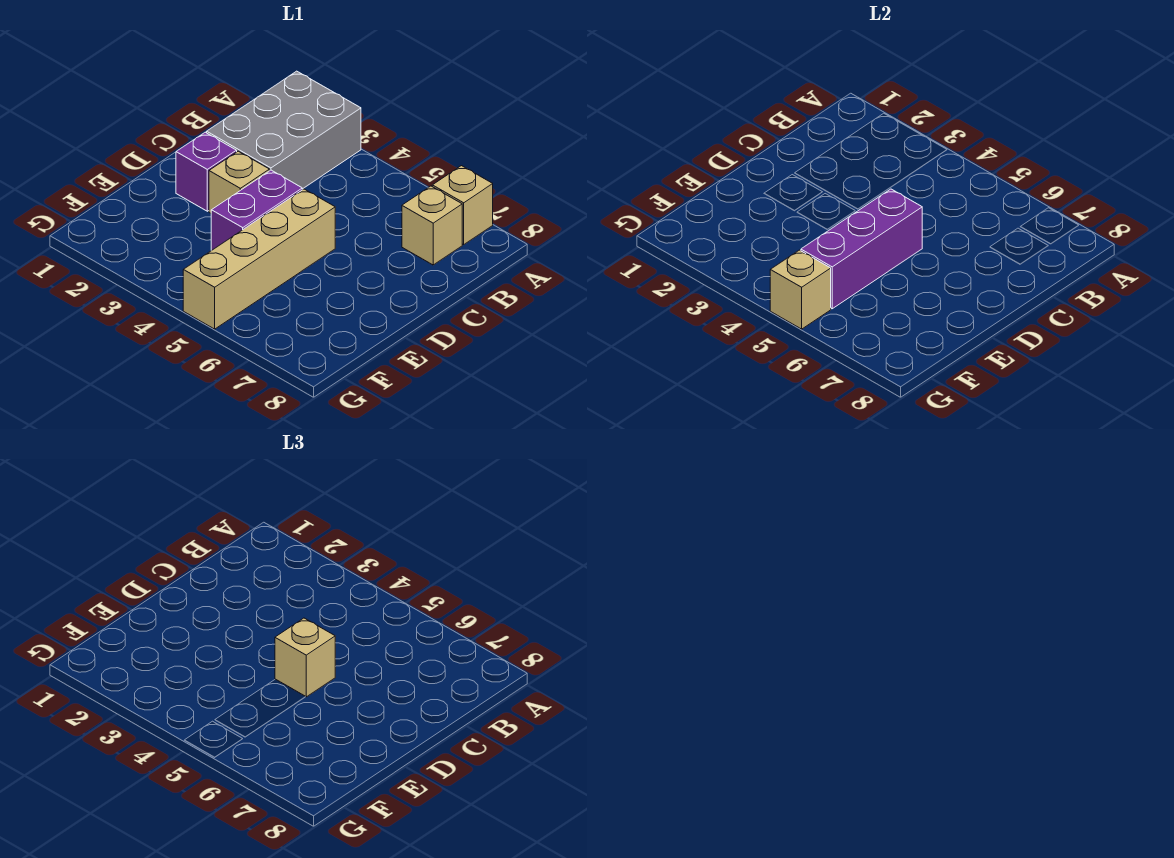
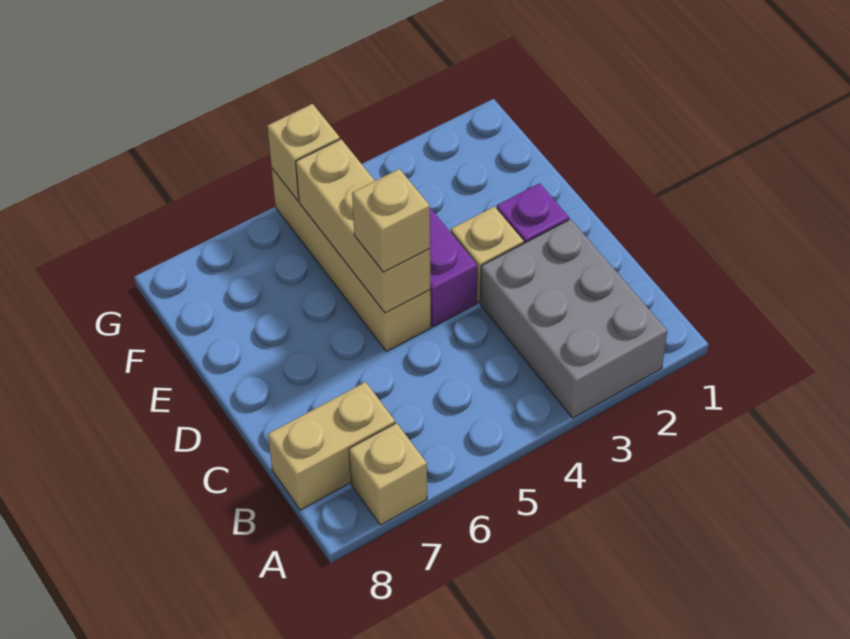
tan 1x1 brick [402,186,462,265] -> tan 1x2 brick [268,382,395,510]
purple 1x3 brick [801,189,922,309] -> tan 1x3 brick [296,139,430,313]

